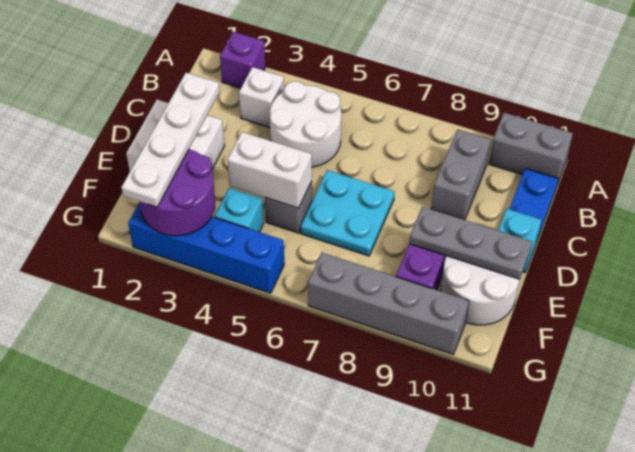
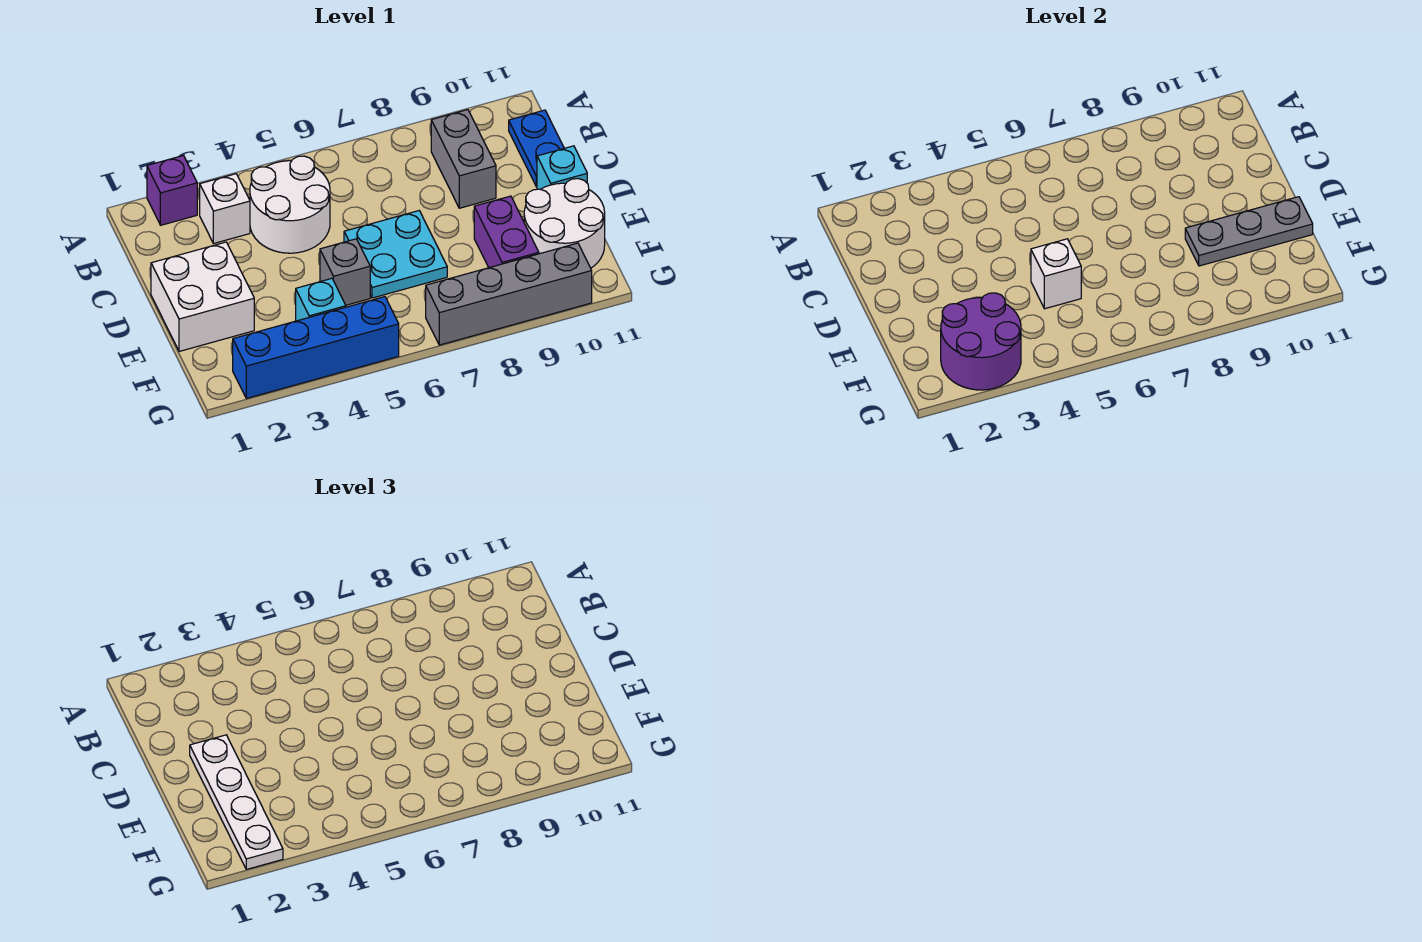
grey 1x2 brick [489,113,573,182] -> none
white 1x2 brick [227,132,312,208] -> white 1x1 brick [1031,239,1081,309]

